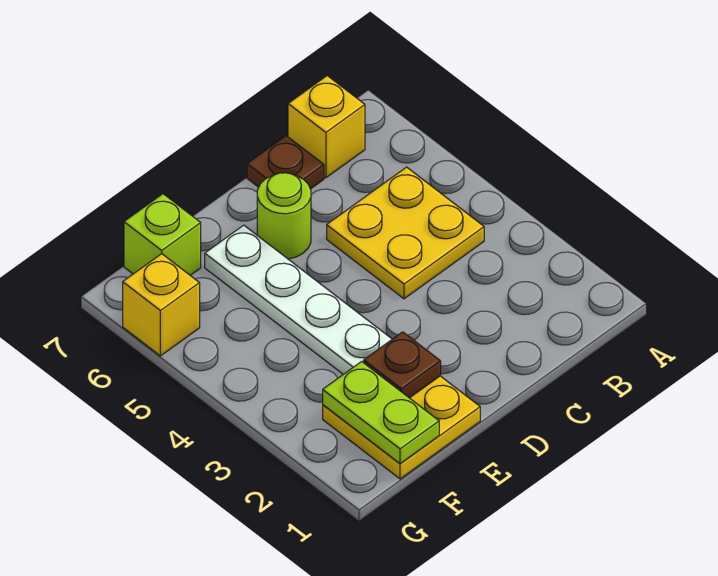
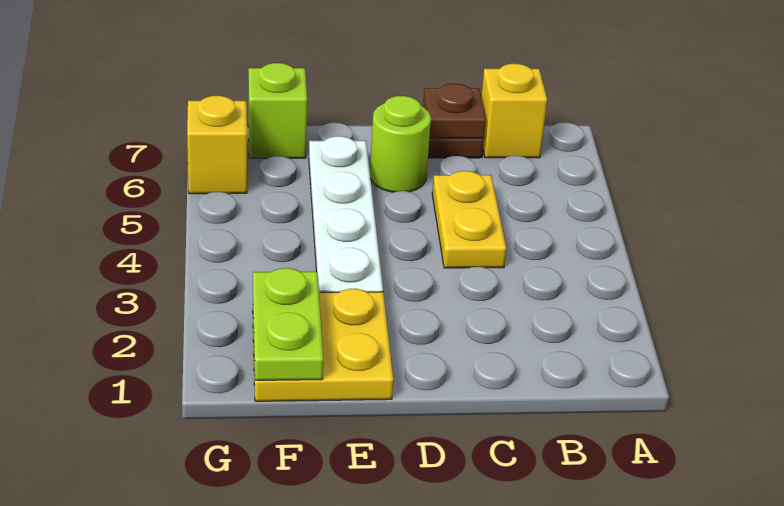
yellow 2x2 plate [327,167,484,299] -> yellow 1x2 plate [432,171,506,268]
brown 1x1 plate [364,332,441,398] -> brown 1x1 plate moved to [423,84,486,138]

